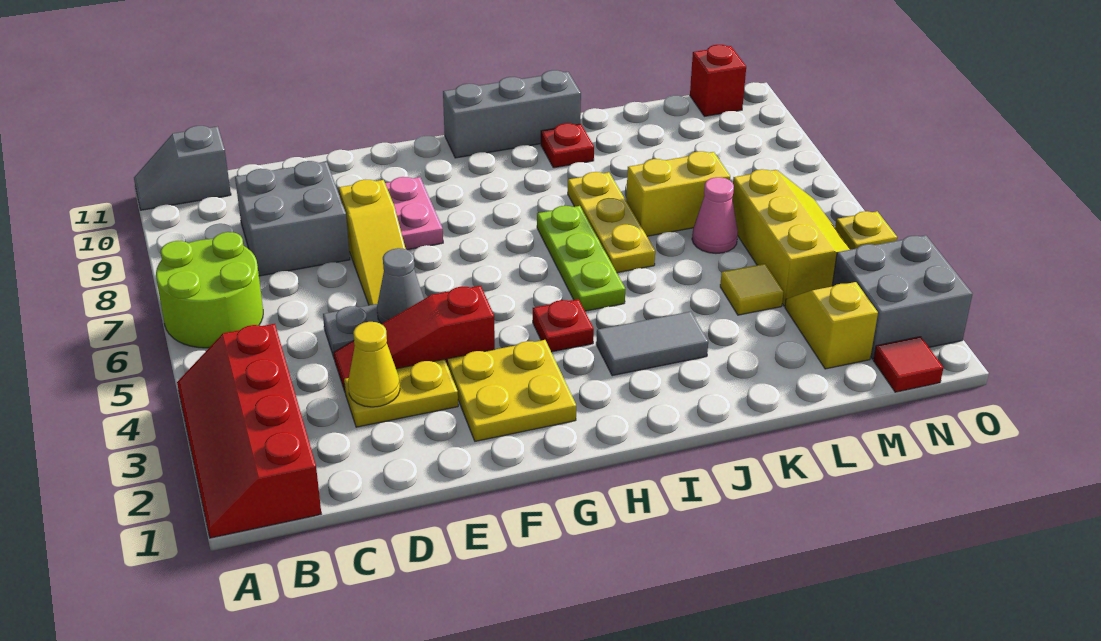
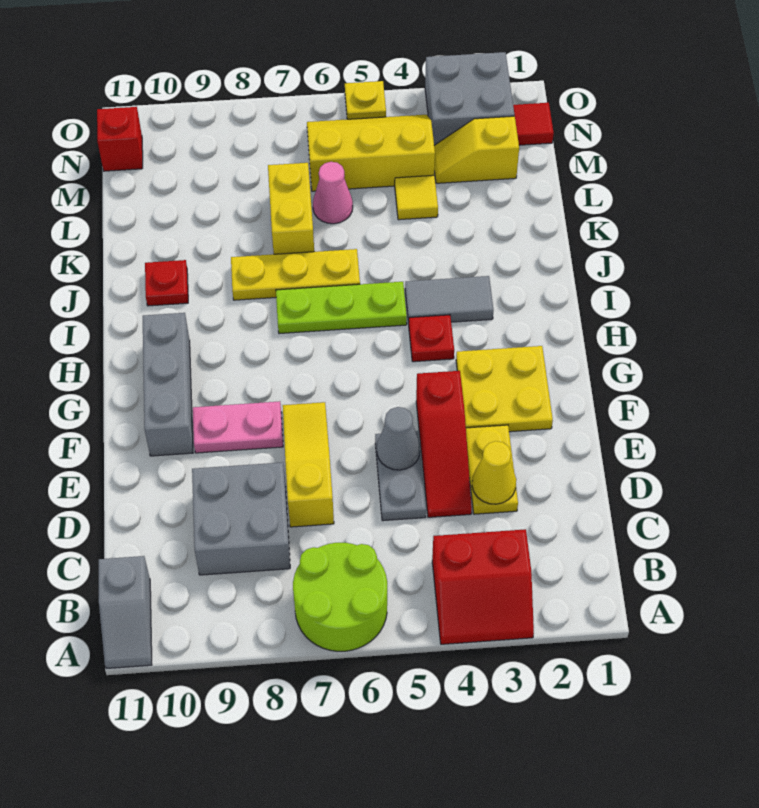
red 2x4 slope [177,324,321,538] -> red 2x2 slope [432,529,534,644]
yellow 1x3 slope [339,180,406,305] -> yellow 1x3 slope turned to [283,402,334,527]
grey 1x3 brick [443,70,581,158] -> grey 1x3 brick moved to [143,313,193,456]
grey 1x2 tile [596,311,708,376] -> grey 1x2 tile turned to [405,276,494,324]

